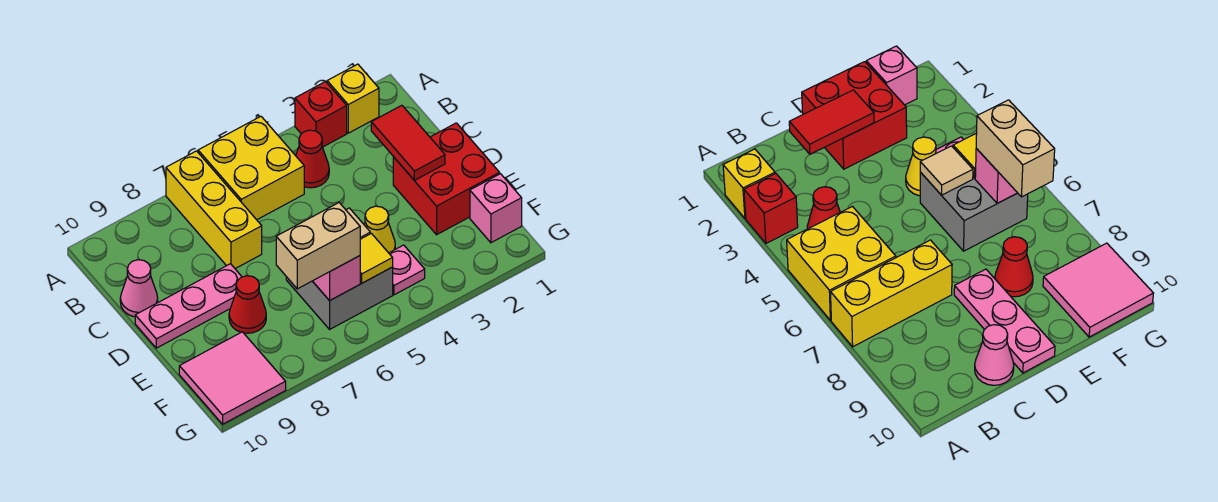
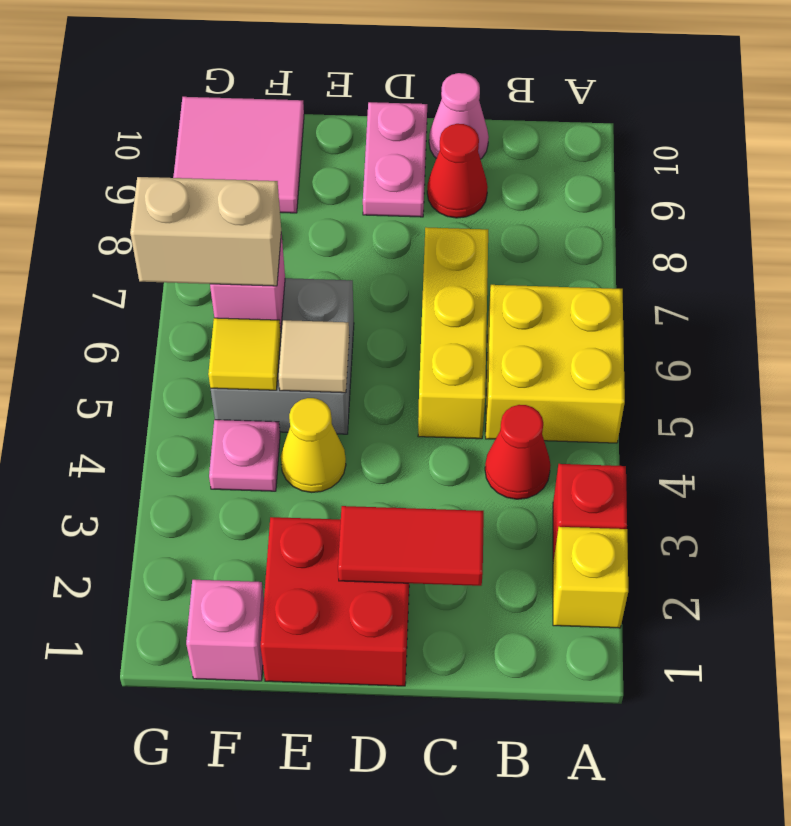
yellow 1x3 brick [166,151,262,269] -> yellow 1x3 brick turned to [418,227,488,439]
pink 1x3 plate [135,264,242,348] -> pink 1x2 plate [363,102,427,217]
red 1x1 cone [229,276,266,333] -> red 1x1 cone moved to [427,124,488,218]
tan 1x2 brick [276,203,360,289] -> tan 1x2 brick turned to [130,177,281,286]

